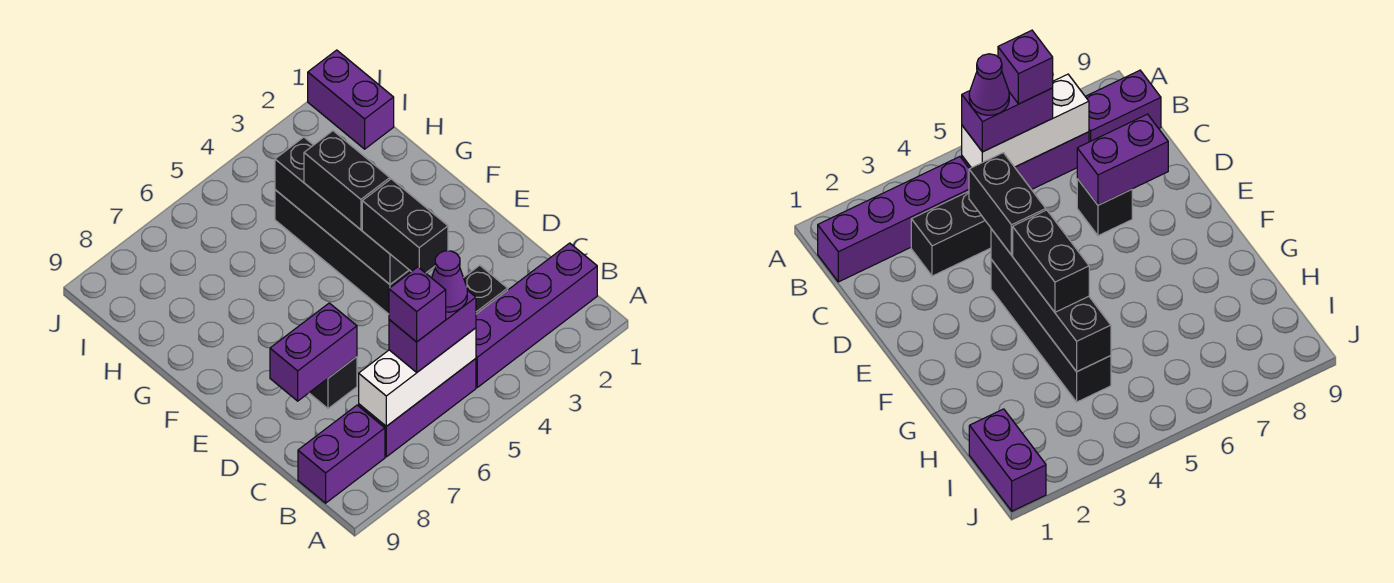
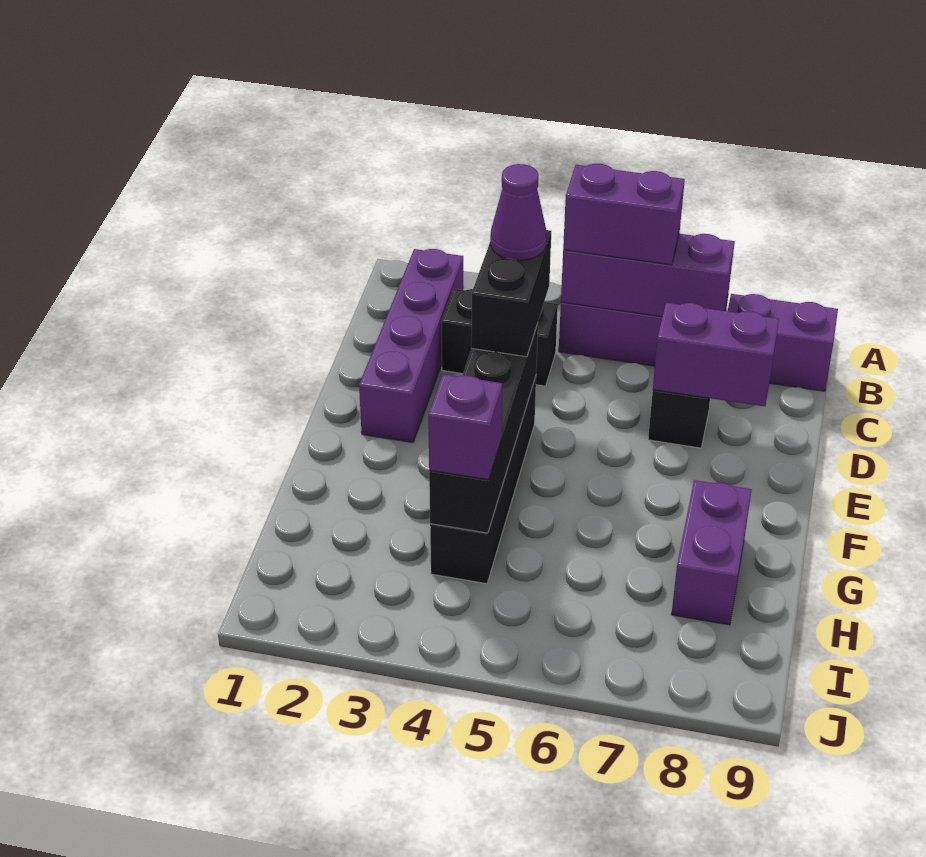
purple 1x4 brick [476,243,597,387] -> purple 1x4 brick turned to [359,249,463,443]
white 1x3 brick [359,328,476,426] -> purple 1x3 brick [561,234,735,317]
purple 1x1 cone [432,251,467,312] -> purple 1x1 cone moved to [490,164,547,260]
purple 1x1 brick [389,267,446,342] -> purple 1x1 brick moved to [428,374,502,480]
black 1x2 brick [304,131,390,230] -> none
purple 1x2 brick [308,50,394,149] -> purple 1x2 brick moved to [671,480,752,625]

